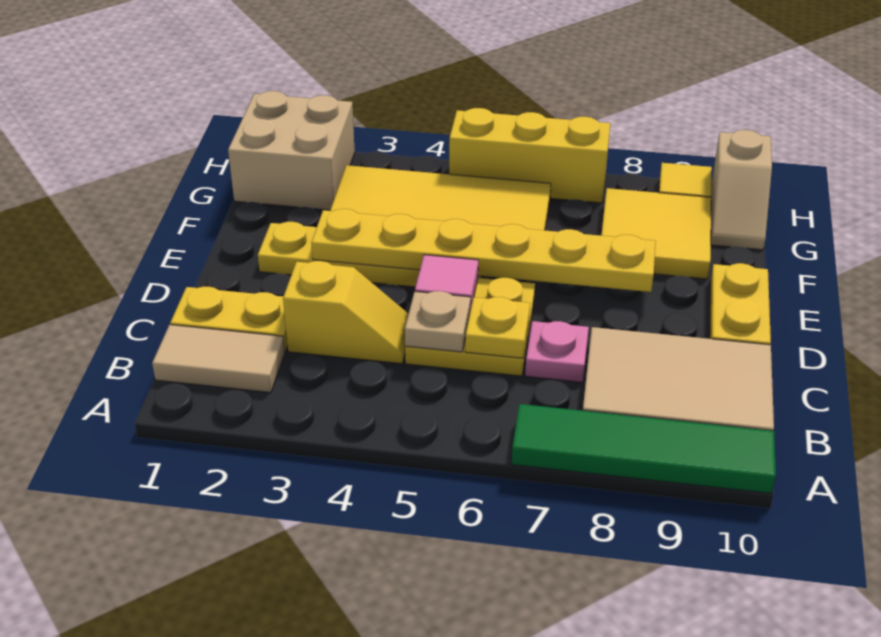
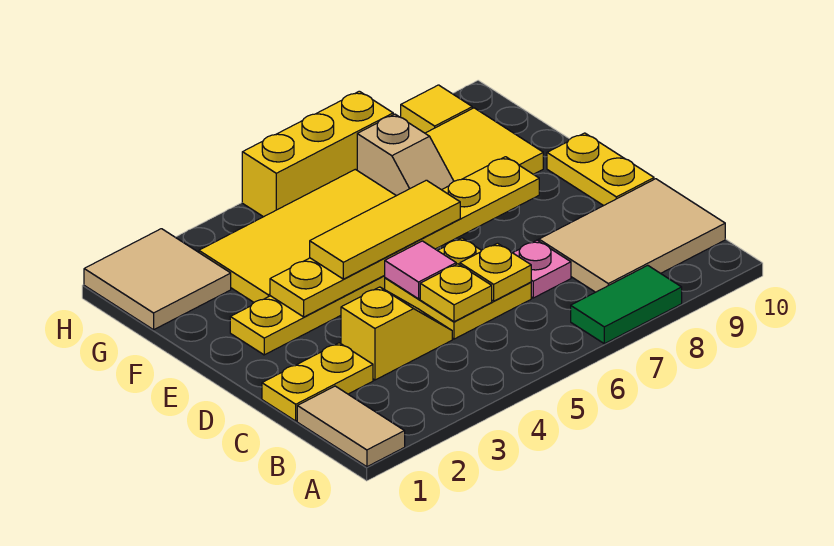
green 1x4 tile [512,404,776,494] -> green 1x2 tile [571,265,682,344]
tan 1x2 tile [152,325,285,393] -> tan 1x2 tile turned to [297,386,405,467]
tan 1x1 plate [405,291,471,352] -> yellow 1x1 plate [420,264,492,322]
none -> yellow 1x3 tile [310,180,460,279]
tan 2x2 brick [228,91,355,210] -> tan 2x2 tile [84,229,231,330]
tan 1x2 slope [711,130,772,250] -> tan 1x2 slope moved to [357,114,454,196]

